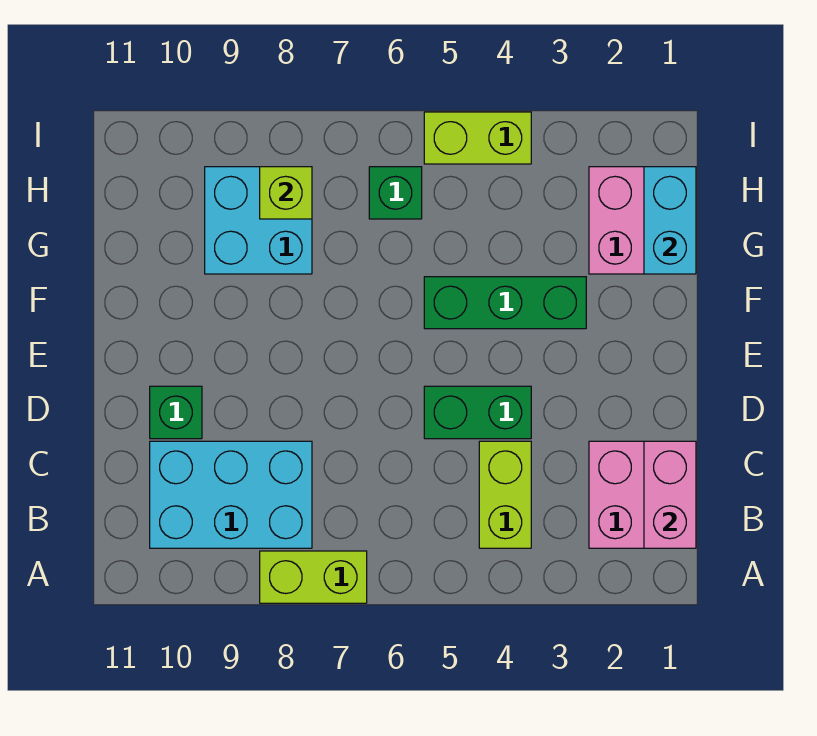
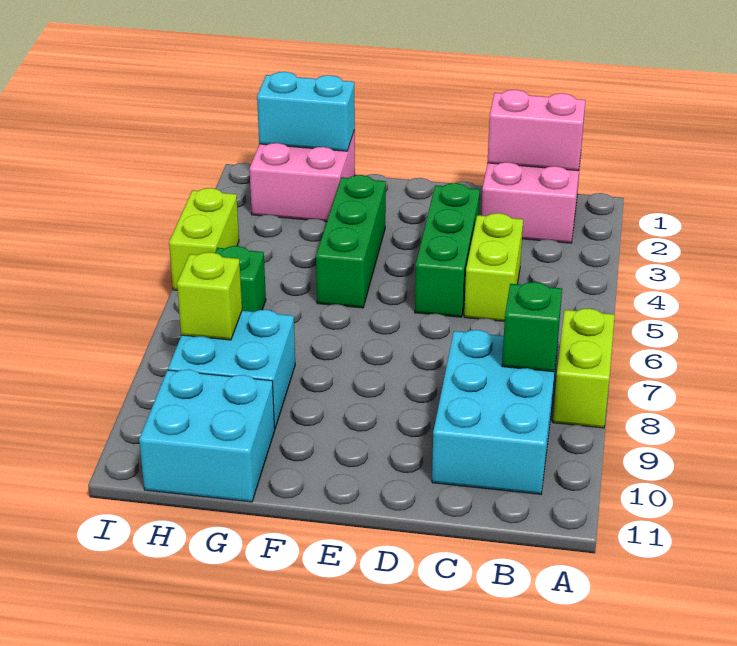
lime 1x2 brick [479,441,531,548] -> lime 1x2 brick turned to [464,213,523,321]
green 1x2 brick [424,386,531,439] -> green 1x3 brick [415,183,480,317]
green 1x1 brick [150,386,202,439] -> green 1x1 brick moved to [502,282,562,372]
none -> cyan 2x2 brick [139,369,275,502]

